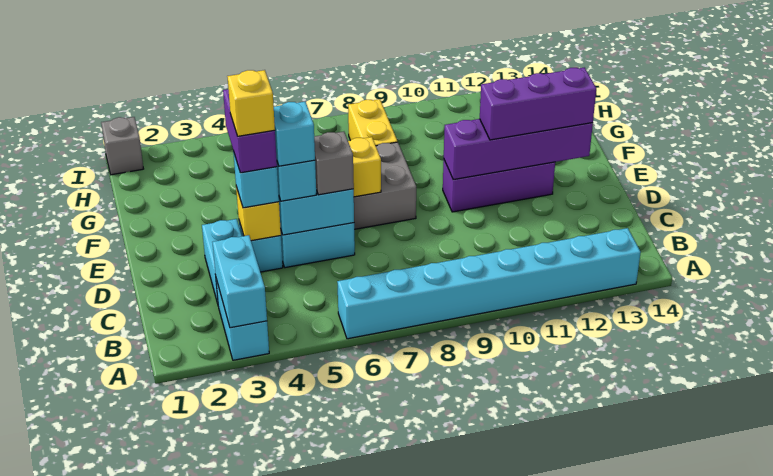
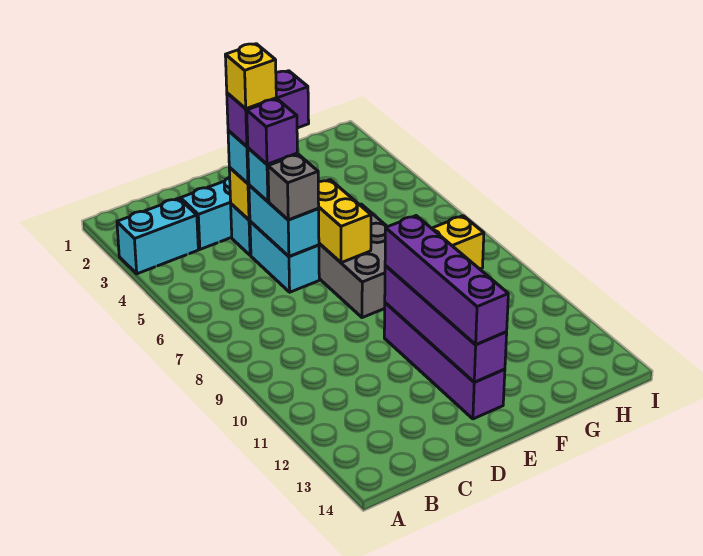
cyan 1x2 brick [213,235,267,328] -> none
cyan 1x8 brick [337,228,641,339] -> none
cyan 1x1 brick [274,102,315,166] -> purple 1x1 brick [247,99,297,164]
purple 1x3 brick [443,160,555,212] -> purple 1x4 brick [384,303,505,419]
purple 1x3 brick [480,67,596,140] -> purple 1x4 brick [385,216,508,345]
grey 1x1 brick [101,117,143,175] -> none

